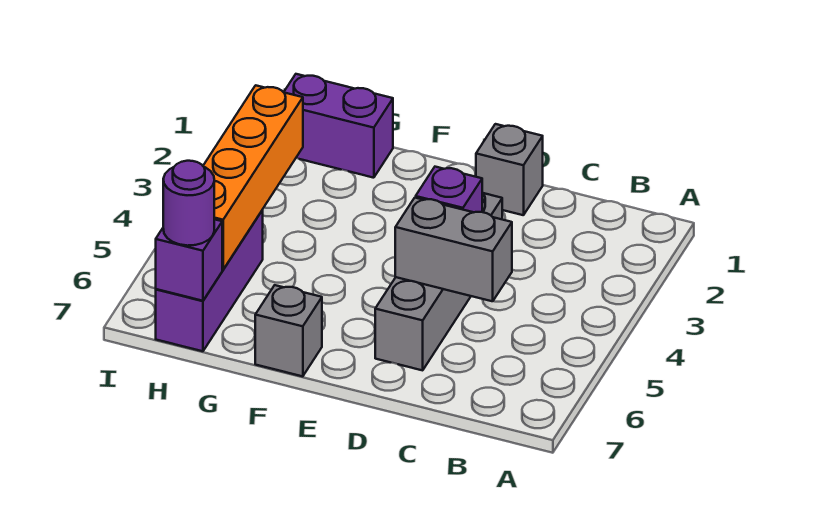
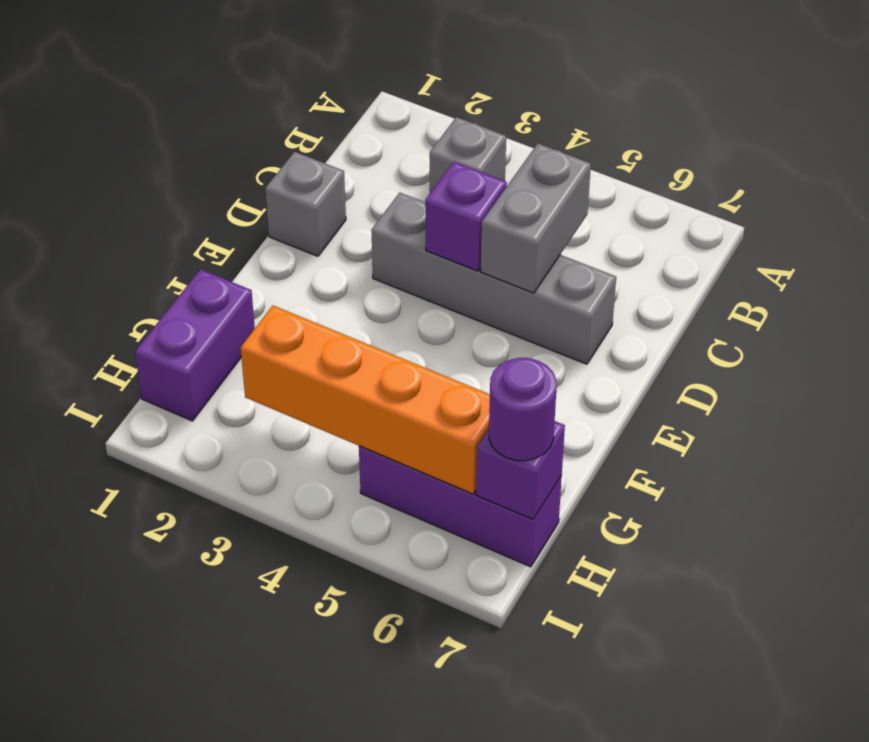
grey 1x1 brick [255,285,322,376] -> grey 1x1 brick moved to [430,117,506,193]

